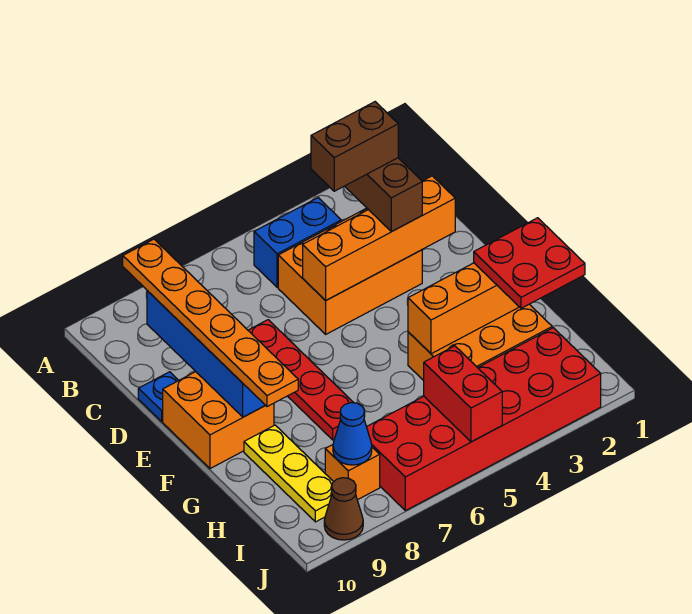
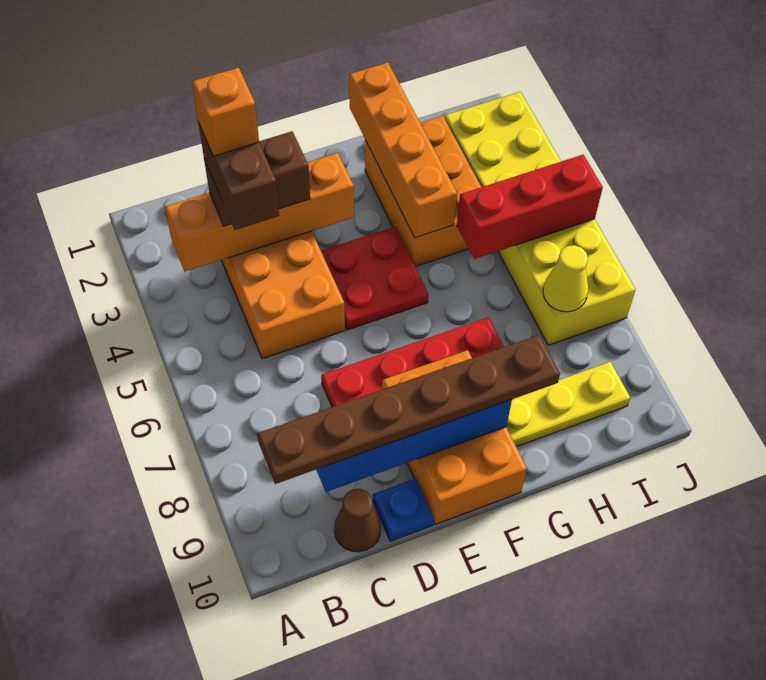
blue 1x2 brick [254,198,341,287] -> none
orange 1x6 plate [123,239,298,407] -> brown 1x6 plate [257,335,560,484]
orange 1x4 brick [303,176,455,301] -> orange 1x4 brick turned to [165,153,354,272]
orange 2x2 brick [163,372,274,469] -> orange 2x3 brick [382,350,527,525]
red 2x2 plate [474,218,585,308] -> red 2x2 plate moved to [321,227,428,330]
red 2x6 brick [367,328,601,511] -> yellow 2x6 brick [445,92,636,345]
red 1x2 brick [424,346,502,442] -> red 1x3 brick [457,155,603,259]
none -> yellow 1x1 cone [543,245,588,312]
orange 1x1 brick [325,445,380,500] -> orange 1x1 brick moved to [192,68,259,156]
blue 1x1 cone [333,403,372,465] -> none
brown 1x1 cone [324,478,363,540] -> brown 1x1 cone moved to [334,489,381,552]

